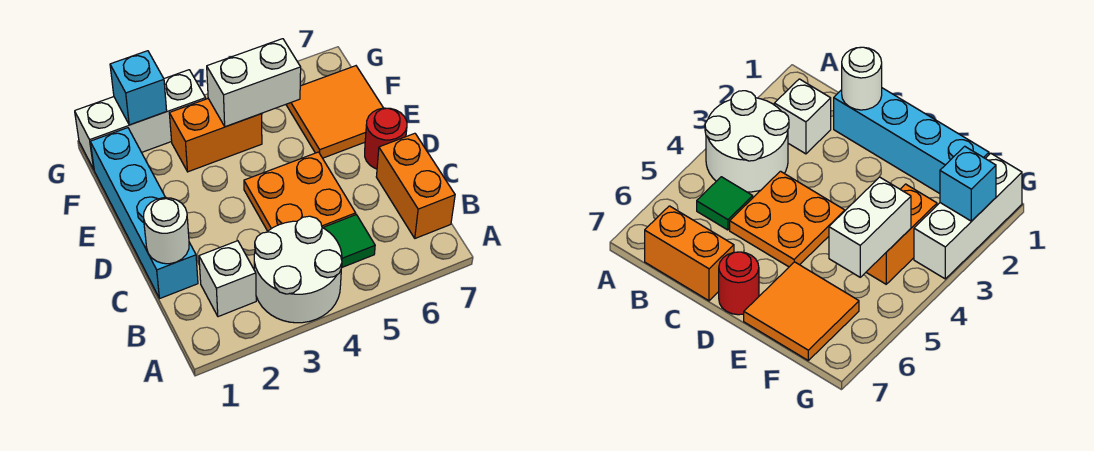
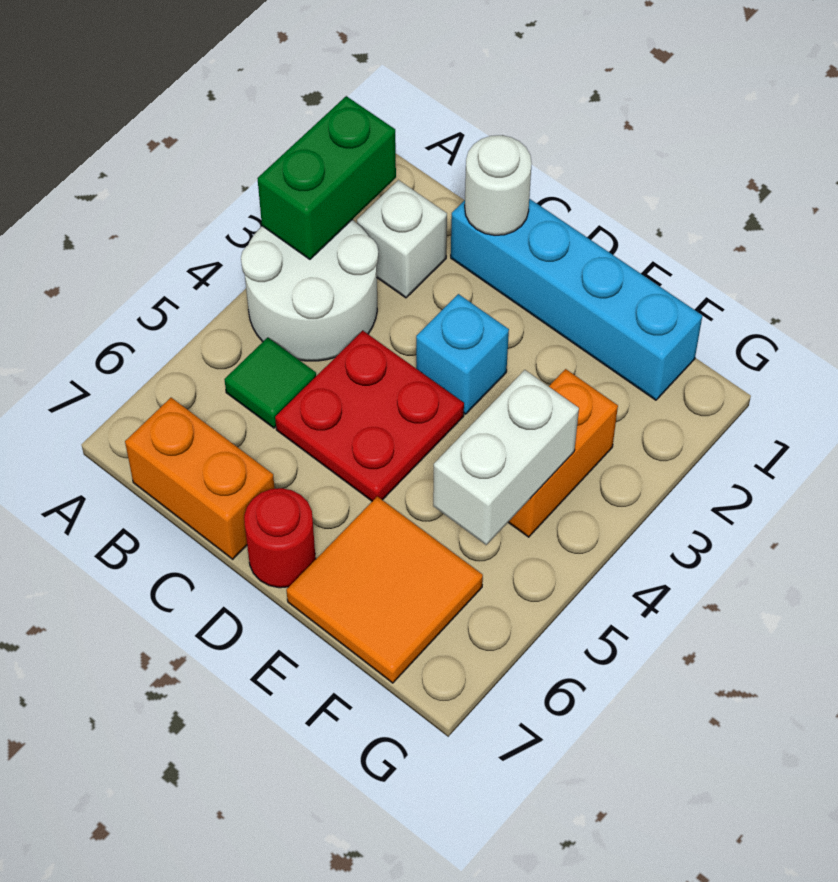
none -> green 1x2 brick [257,96,396,259]
orange 2x2 plate [244,152,356,231] -> red 2x2 plate [275,331,464,501]
white 1x3 brick [75,70,206,169] -> none
cyan 1x1 brick [110,51,167,125] -> cyan 1x1 brick moved to [416,294,509,414]

